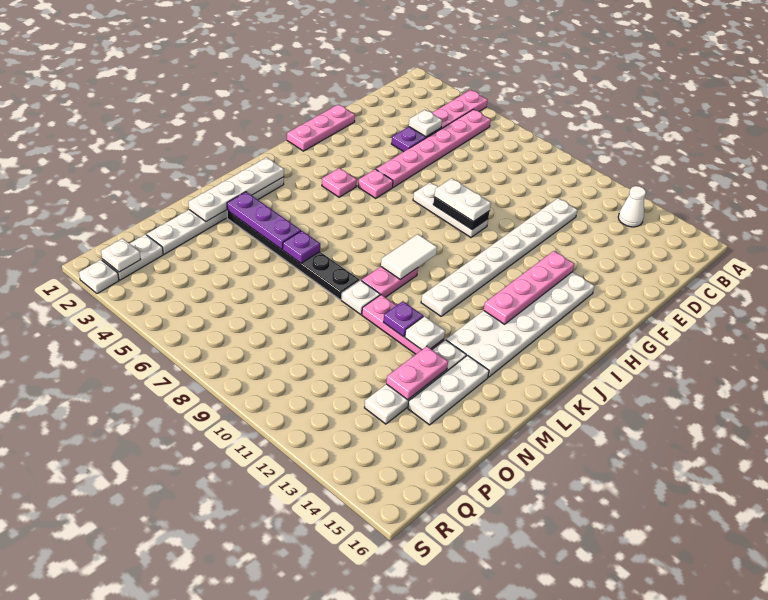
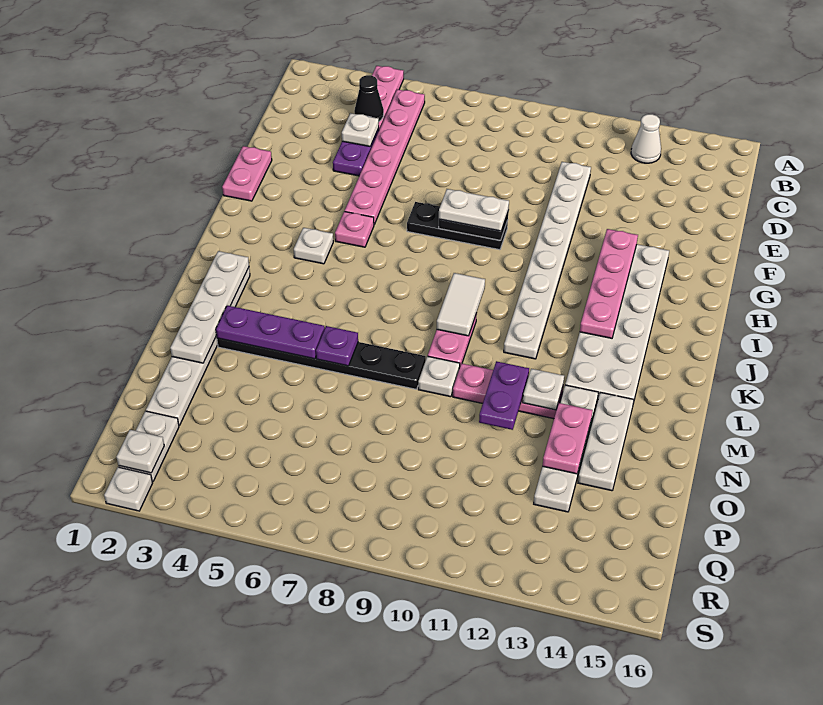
none -> black 1x1 cone [354,75,384,121]
pink 1x3 plate [287,104,355,151] -> pink 1x2 plate [222,146,272,201]
white 1x3 plate [413,182,488,237] -> black 1x3 plate [407,202,508,250]
pink 1x1 plate [322,168,357,197] -> white 1x1 plate [294,228,333,264]
purple 1x1 plate [383,301,423,337] -> purple 1x2 plate [479,361,529,430]

